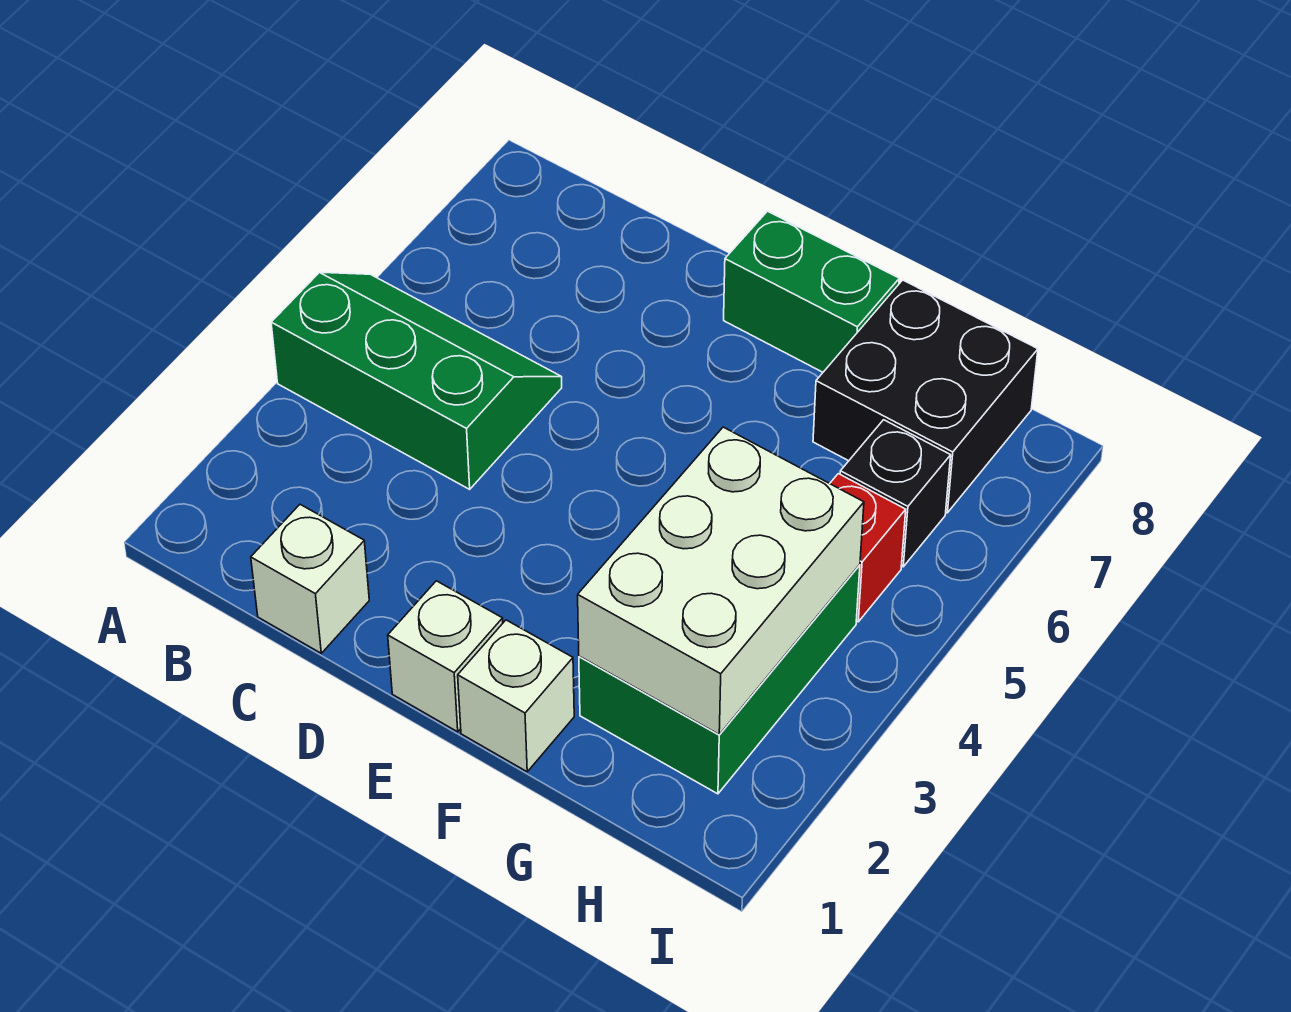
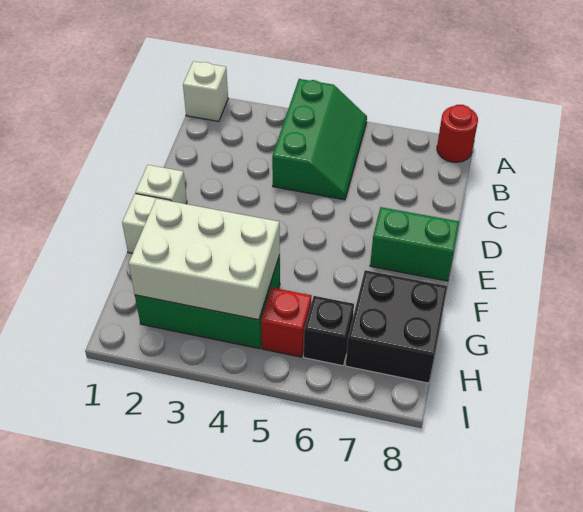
none -> red 1x1 round brick [437,105,478,162]
white 1x1 brick [251,504,369,653] -> white 1x1 brick moved to [183,61,228,121]
green 1x2 brick [724,211,899,372] -> green 1x2 brick turned to [370,207,459,281]

